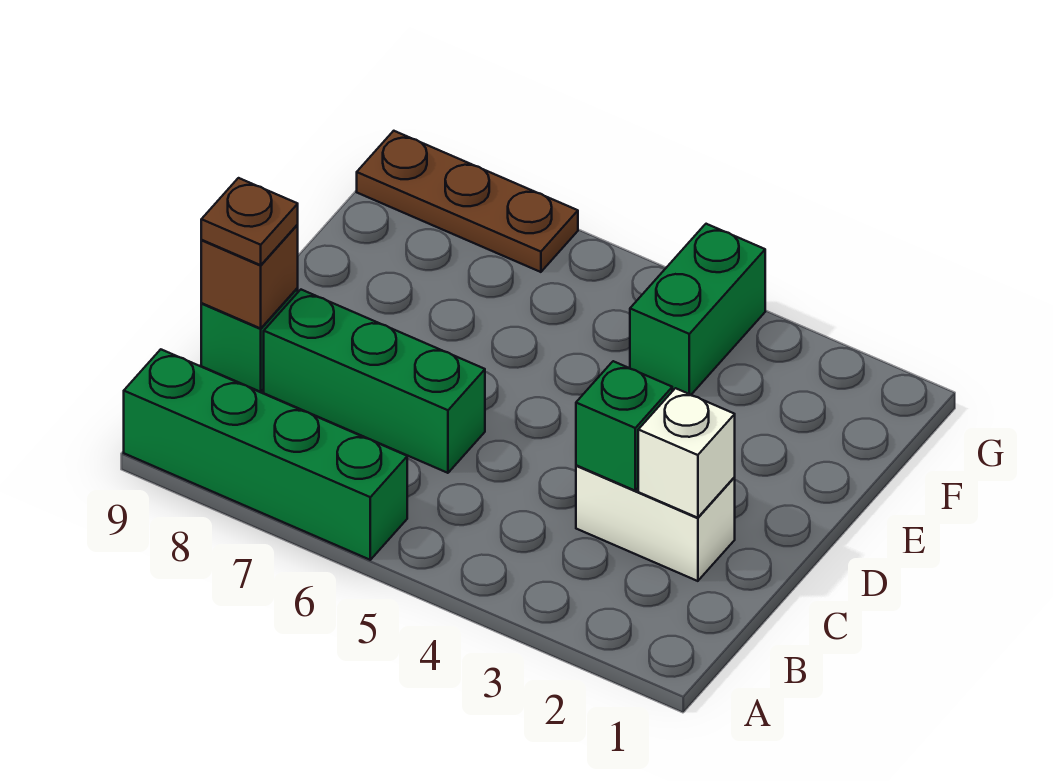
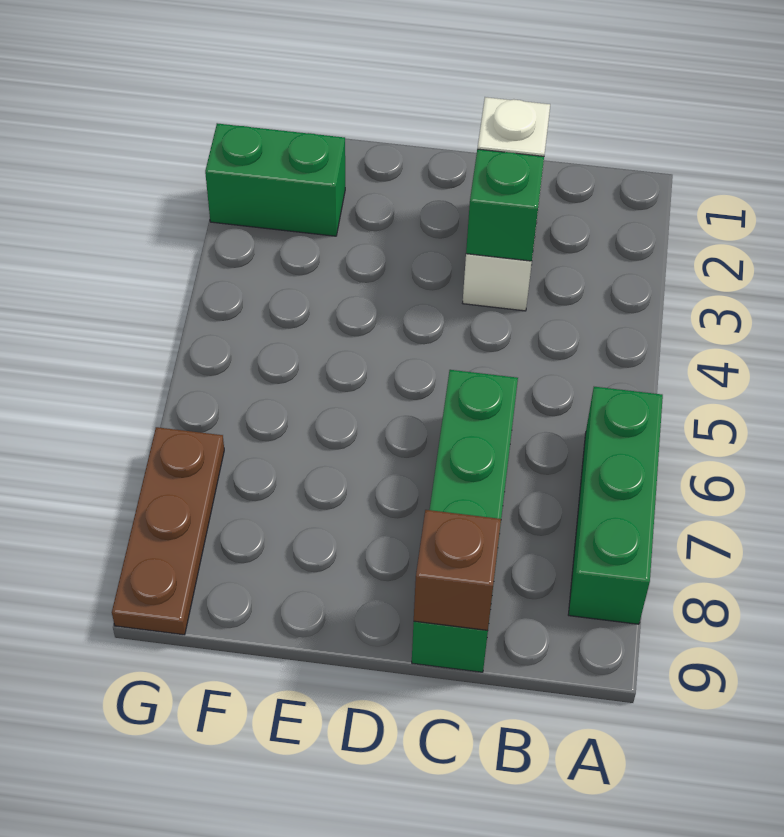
green 1x4 brick [124,349,407,560] -> green 1x3 brick [568,387,663,624]
brown 1x1 plate [201,178,298,265] -> none
green 1x2 brick [630,224,765,395] -> green 1x2 brick moved to [205,123,345,236]

